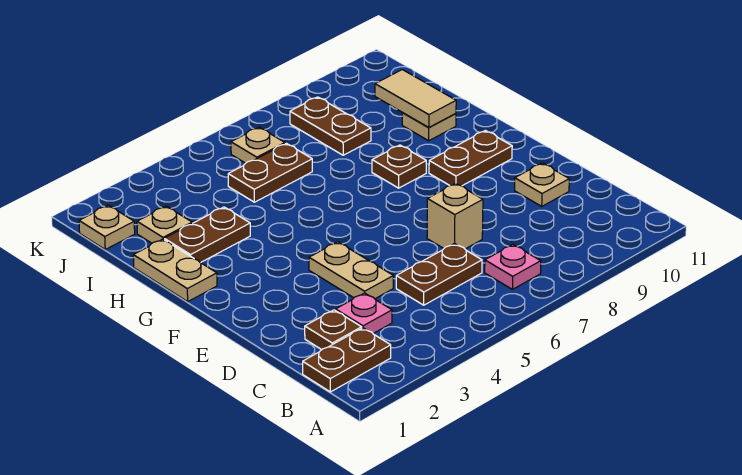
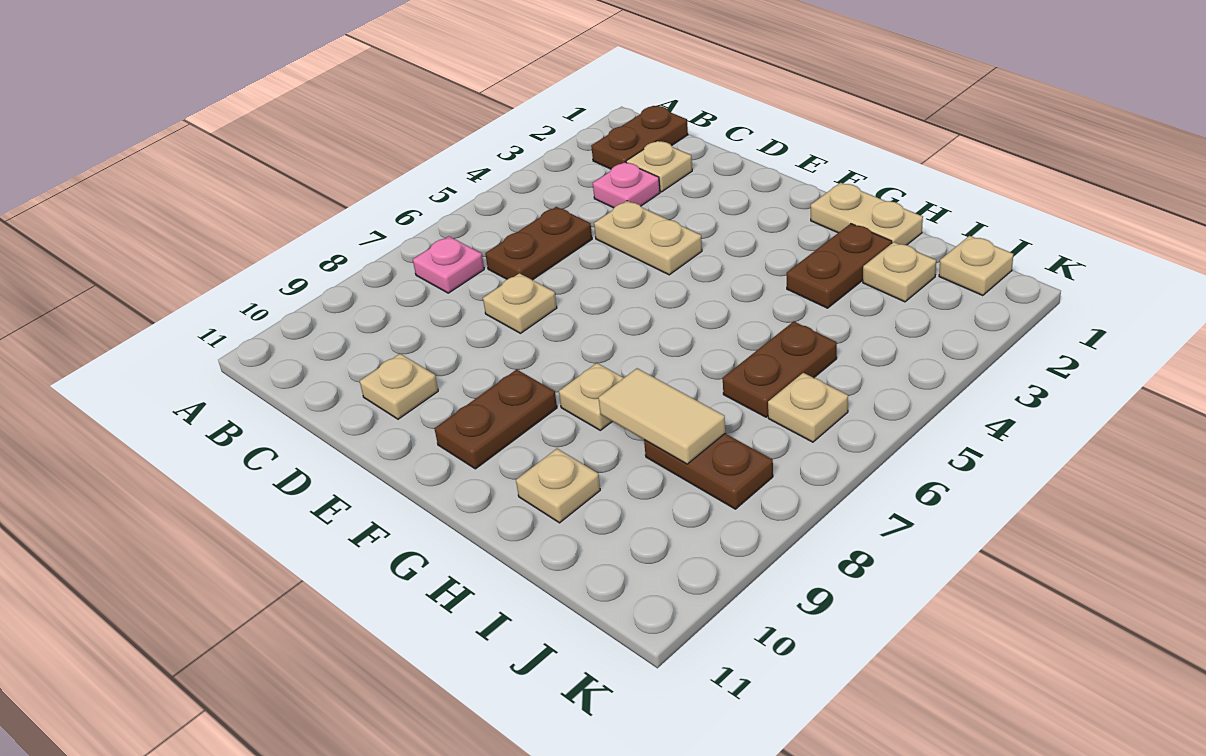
brown 1x1 plate [305,310,362,350] -> tan 1x1 plate [626,141,692,192]
tan 1x1 brick [427,183,483,249] -> tan 1x1 plate [483,273,557,333]
brown 1x1 plate [372,145,426,188] -> tan 1x1 plate [559,363,623,430]
tan 1x2 tile [375,70,456,127] -> tan 1x2 tile moved to [599,368,725,464]

